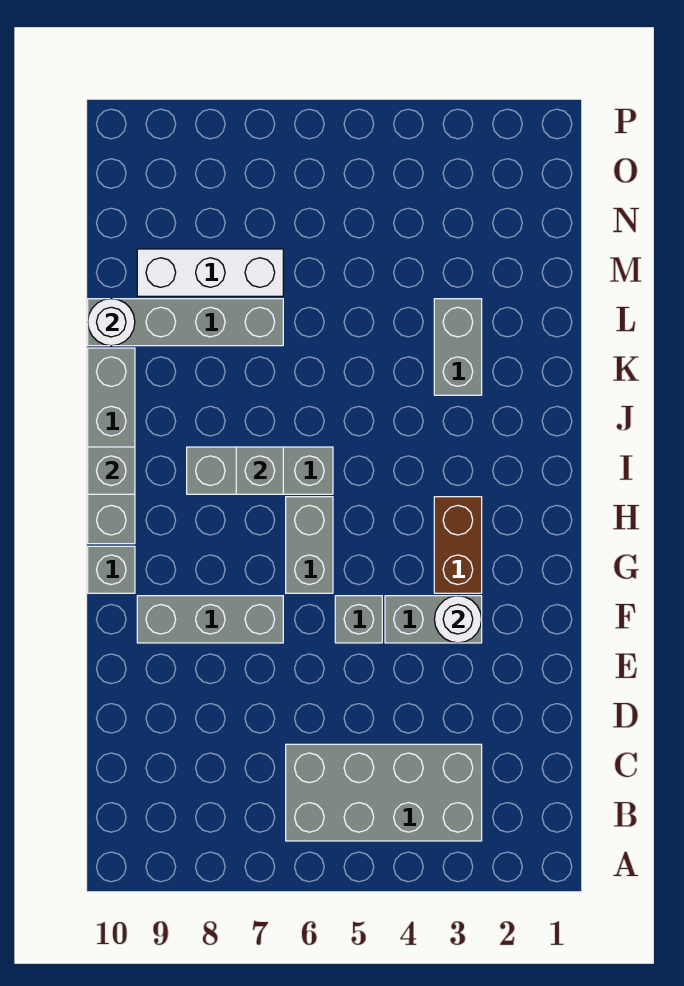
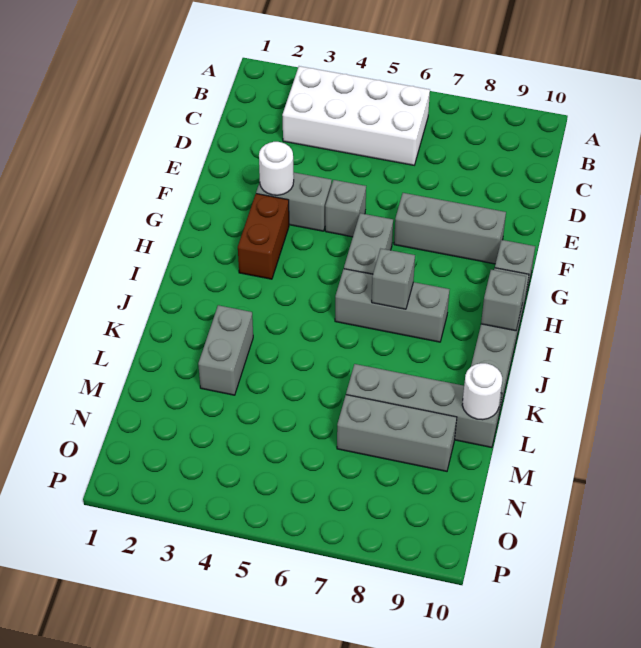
grey 2x4 brick [286,744,482,841] -> white 2x4 brick [282,66,430,165]
white 1x3 brick [137,249,283,296] -> grey 1x3 brick [337,395,457,471]

